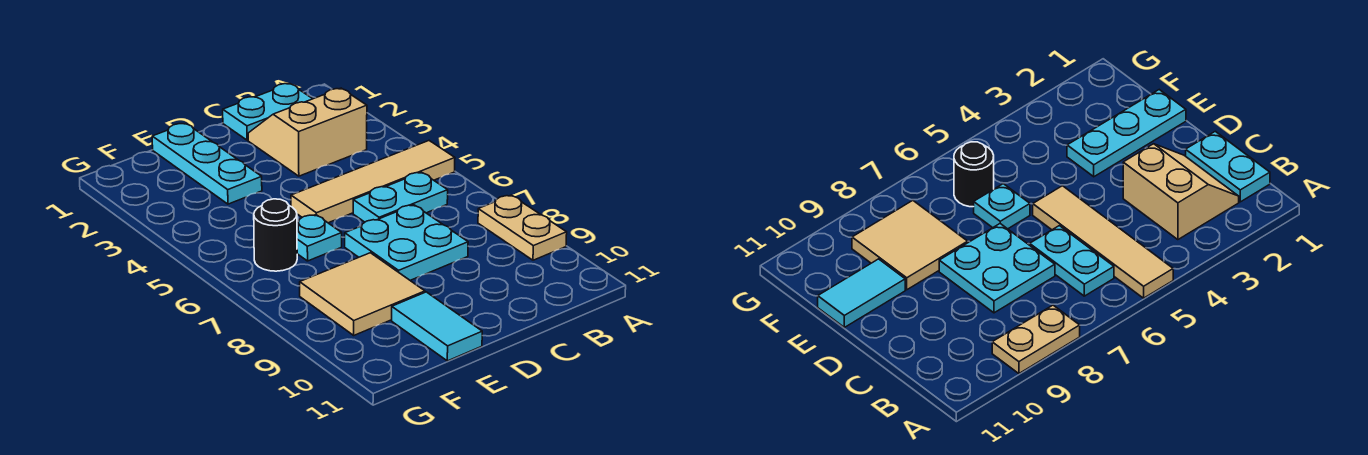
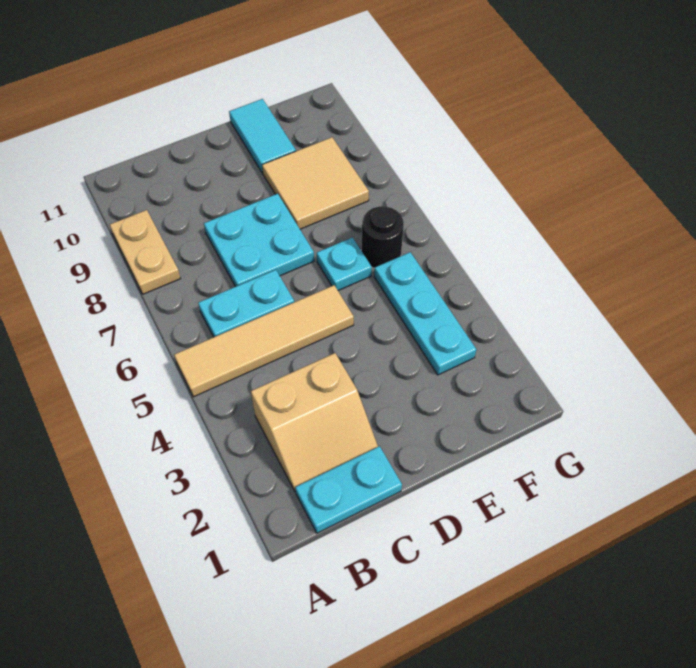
cyan 1x3 plate [152,123,262,204] -> cyan 1x3 plate moved to [374,252,476,375]

